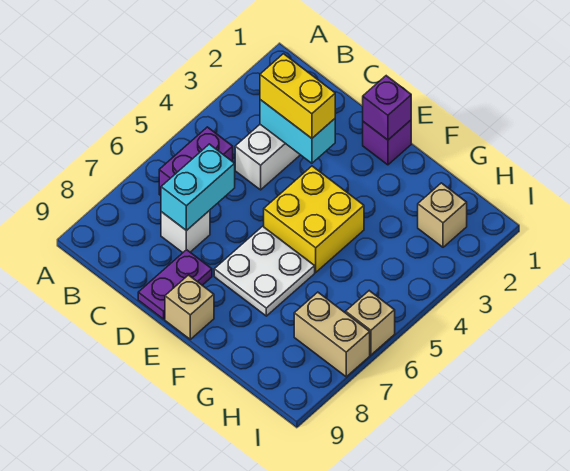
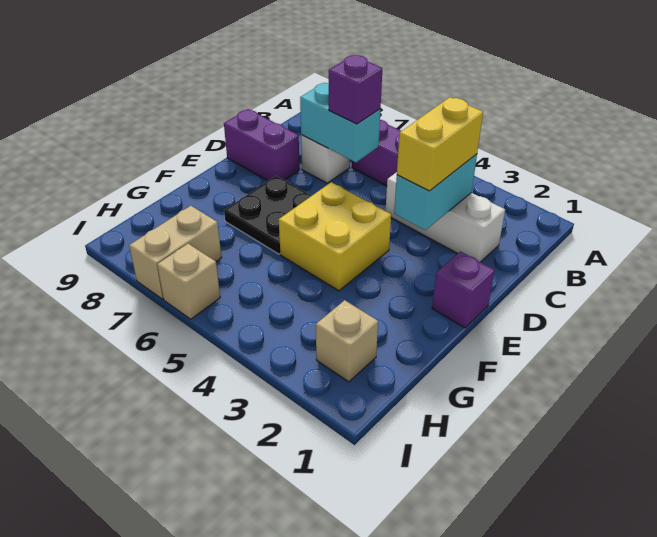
purple 1x2 plate [138,250,212,319] -> purple 1x2 brick [224,109,300,181]
purple 1x1 brick [363,76,411,140] -> purple 1x1 brick moved to [329,55,382,124]
white 2x2 plate [214,226,315,316] -> black 2x2 plate [224,176,312,254]
tan 1x1 brick [165,275,214,339] -> none

